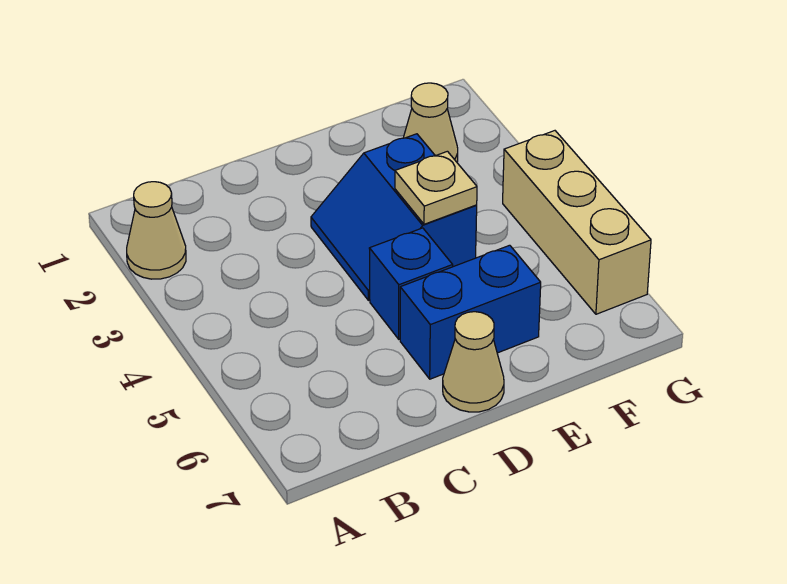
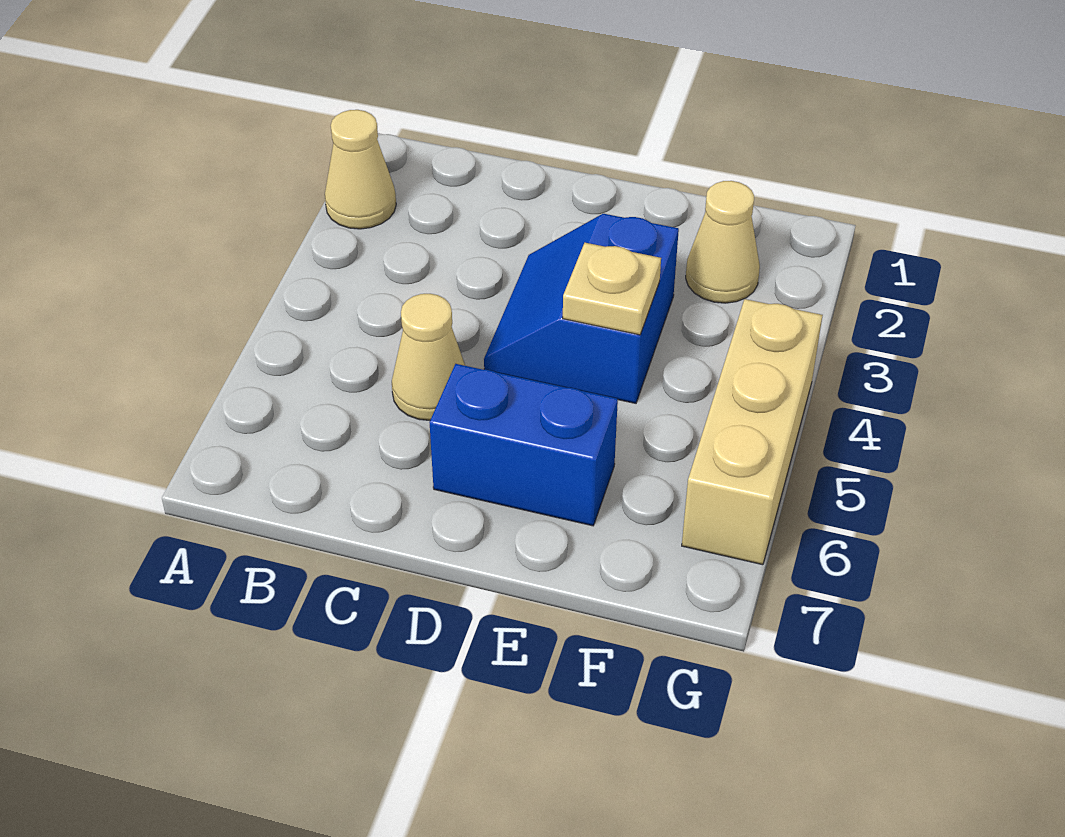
blue 1x1 brick [369,228,453,339] -> none
tan 1x1 cone [443,312,504,412] -> tan 1x1 cone moved to [392,294,465,420]

